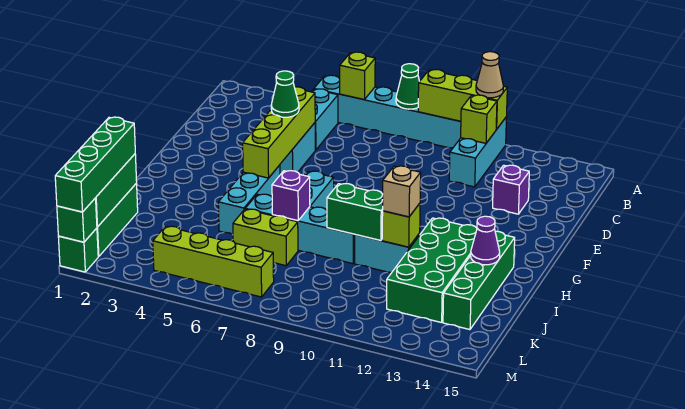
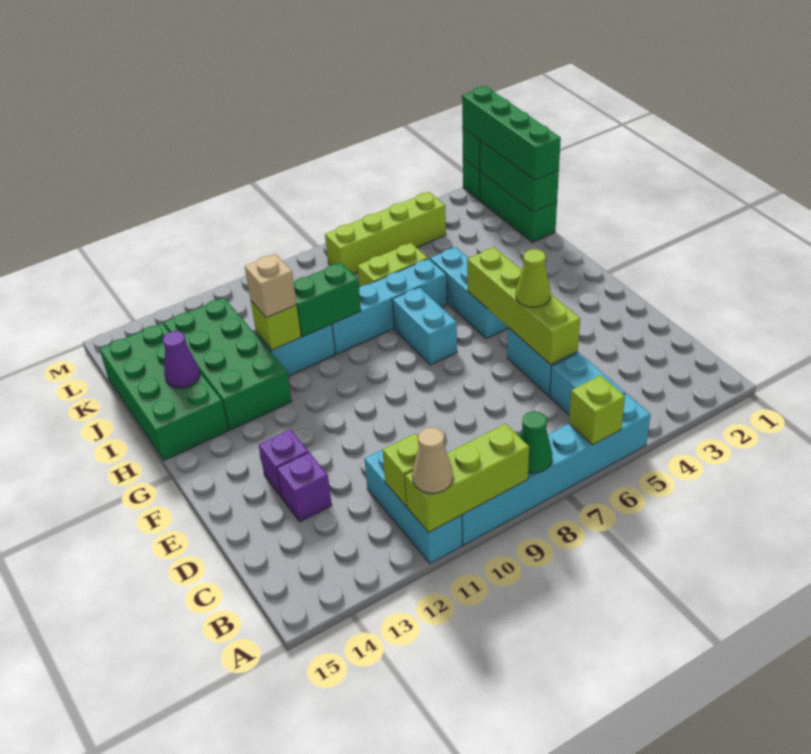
green 1x1 cone [271,71,299,117] -> lime 1x1 cone [516,249,551,307]
green 1x4 brick [443,231,515,330] -> green 2x4 brick [100,323,228,460]
purple 1x1 brick [272,171,310,221] -> purple 1x1 brick moved to [259,430,309,498]

